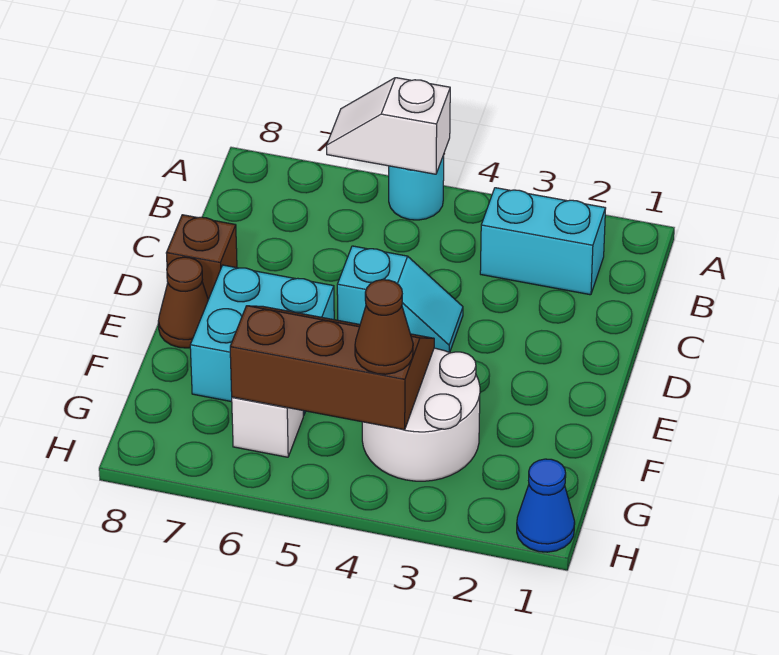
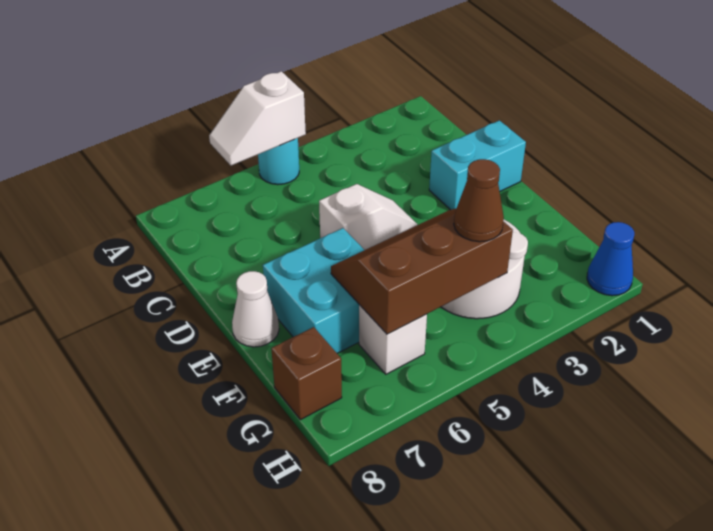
cyan 1x2 brick [480,188,606,295] -> cyan 1x2 brick moved to [429,120,526,210]
cyan 1x2 slope [337,246,463,353] -> white 1x2 slope [319,184,417,250]
brown 1x1 brick [166,215,237,299] -> brown 1x1 brick moved to [271,327,342,420]
brown 1x1 cone [158,257,208,348] -> white 1x1 cone [232,271,279,347]

